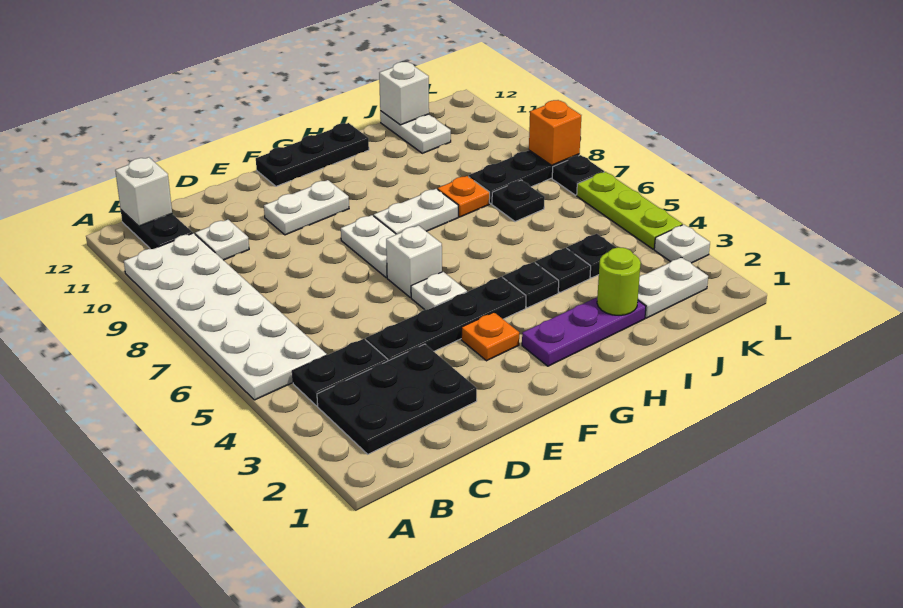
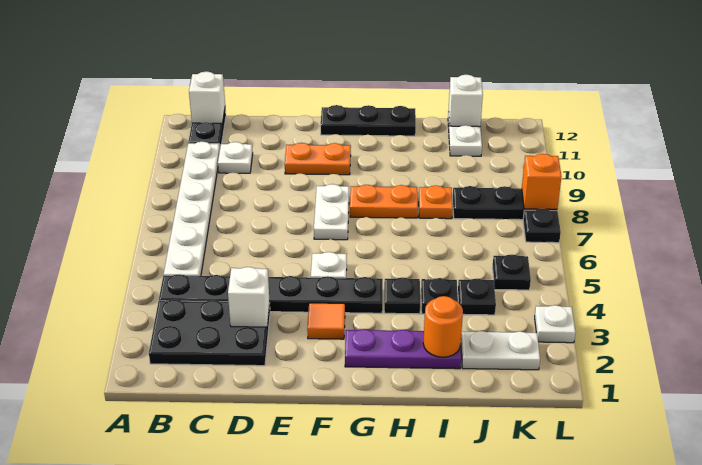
white 2x6 plate [124,233,327,400] -> white 1x6 plate [164,142,220,276]
white 1x2 plate [264,180,349,235] -> orange 1x2 plate [285,143,351,175]
orange 1x1 plate [461,312,519,361] -> orange 1x1 tile [307,303,345,339]
white 1x1 brick [386,225,442,297] -> white 1x1 brick moved to [228,267,270,327]
white 1x2 plate [374,189,458,234] -> orange 1x2 plate [350,185,418,218]
lime 1x1 round brick [597,247,641,315] -> orange 1x1 round brick [423,296,463,357]
black 1x1 plate [492,180,545,222] -> black 1x1 plate moved to [493,254,531,290]
lime 1x3 plate [577,172,682,249] -> none

